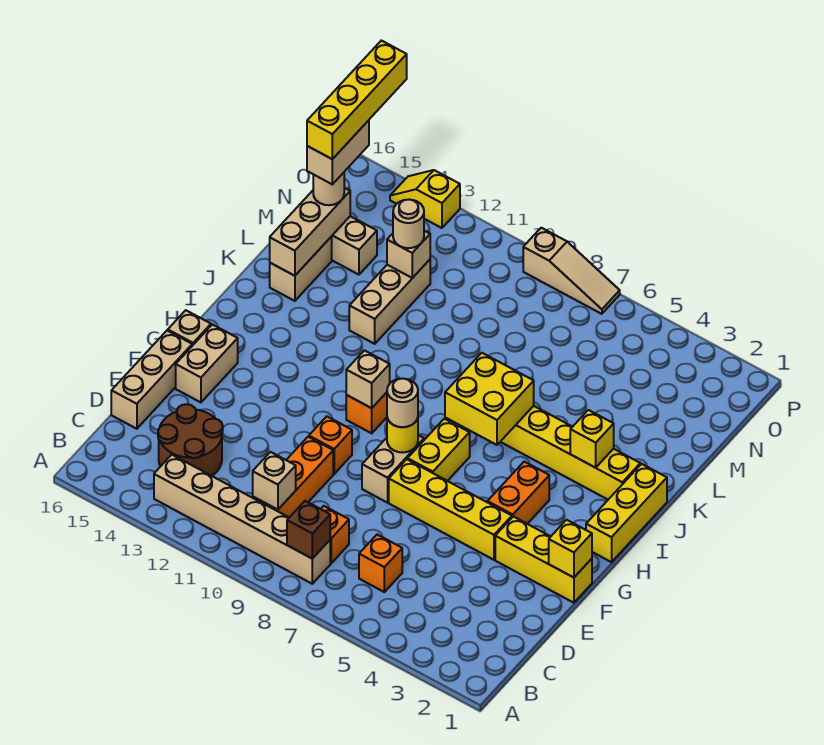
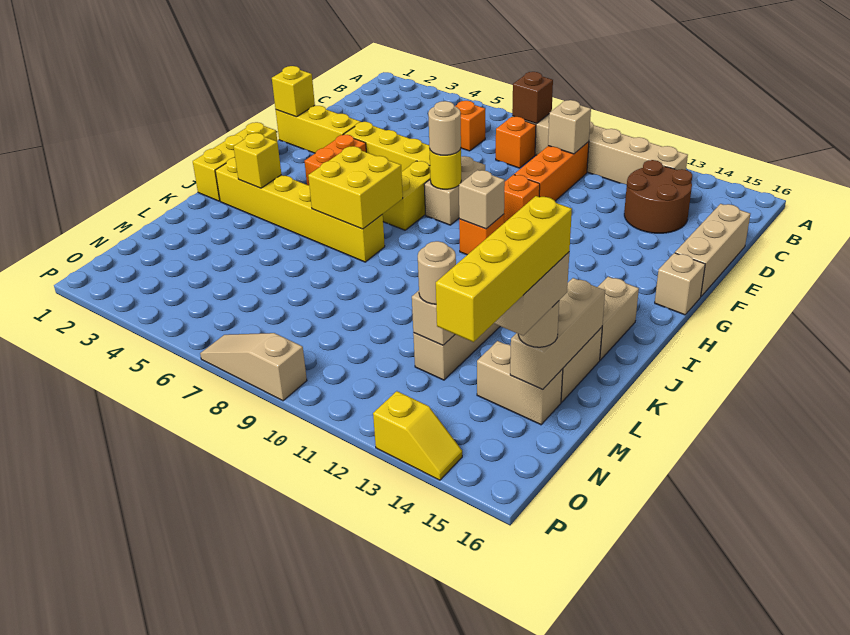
tan 1x2 brick [176,325,238,402] -> tan 1x2 brick moved to [598,277,639,360]

